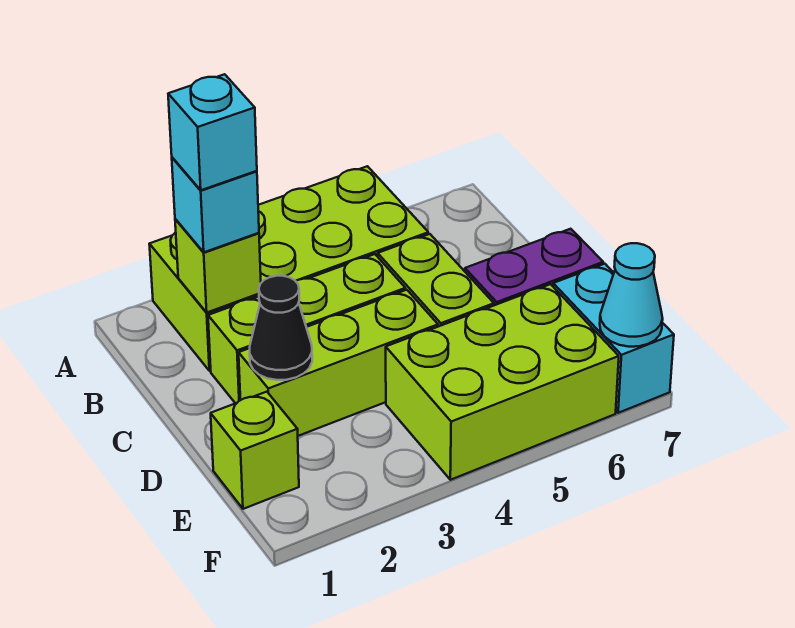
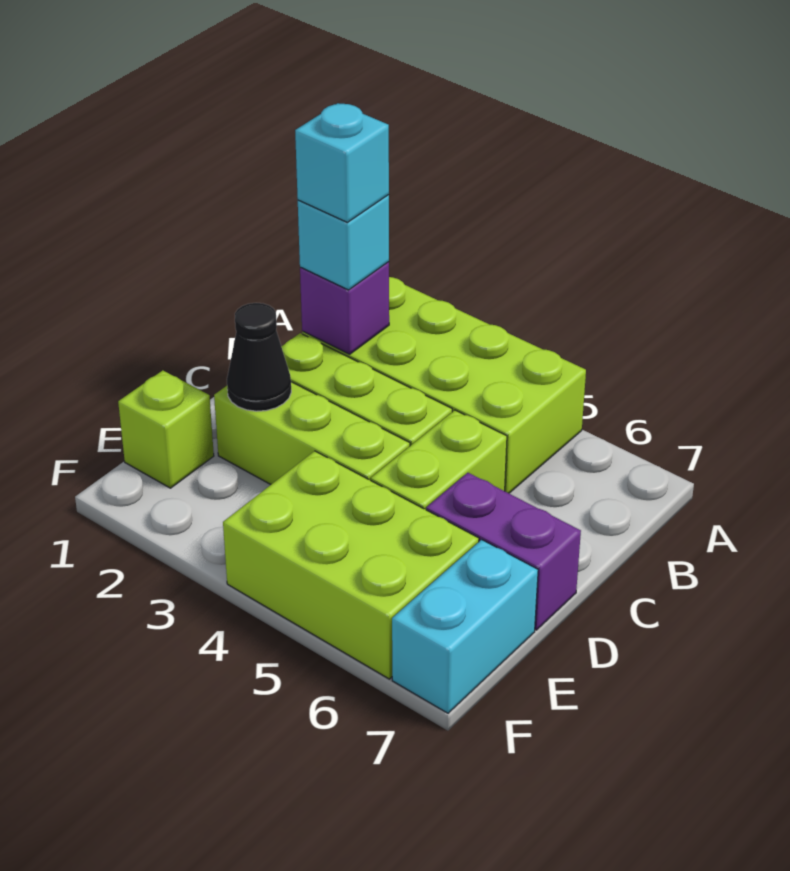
lime 1x1 brick [175,219,261,313] -> purple 1x1 brick [300,262,389,354]
cyan 1x1 cone [600,243,663,347] -> none

